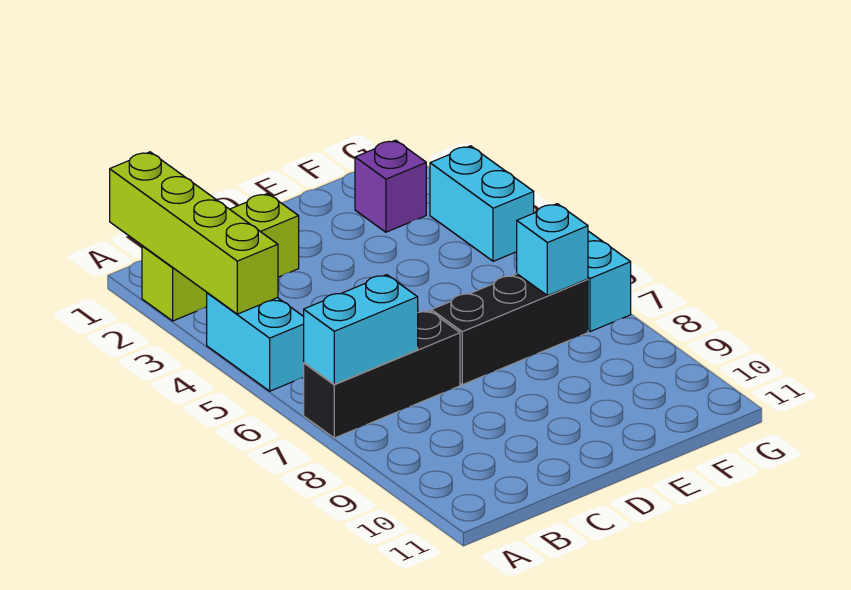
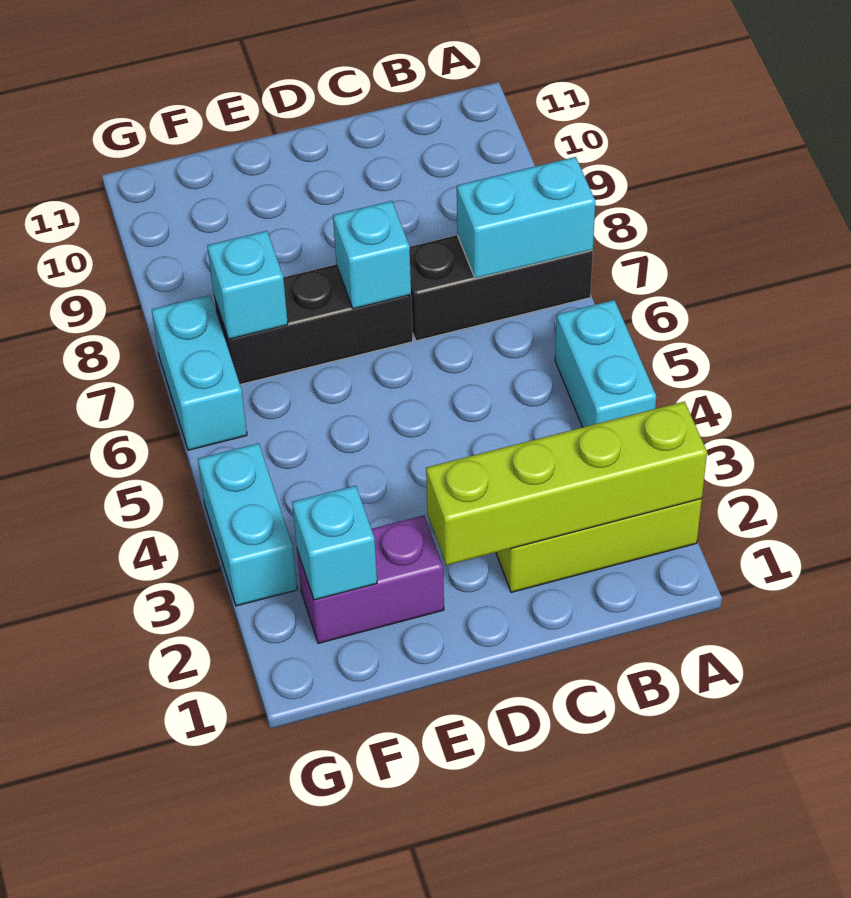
lime 1x4 brick [110,152,278,314] -> lime 1x4 brick turned to [426,402,707,565]
none -> cyan 1x1 brick [333,201,411,309]
purple 1x1 brick [355,140,426,232] -> purple 1x2 brick [297,515,444,643]
none -> cyan 1x1 brick [292,486,377,600]

